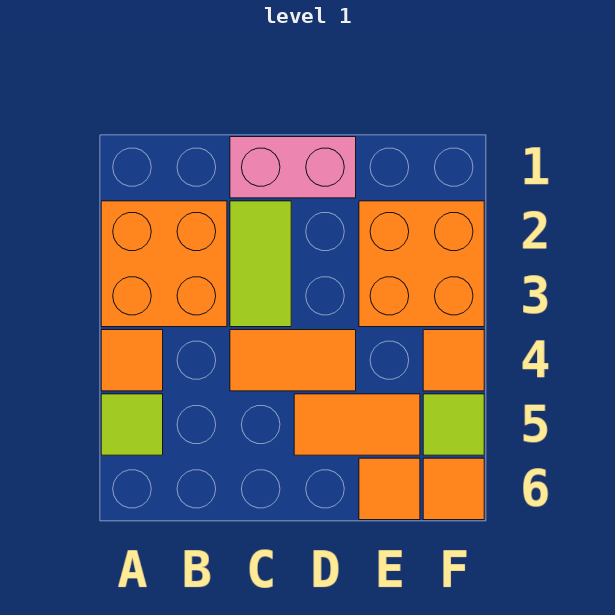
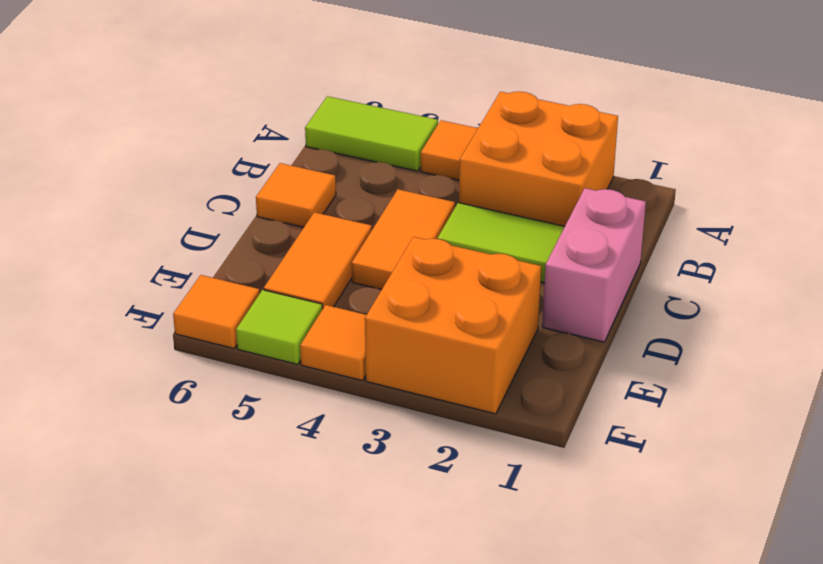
lime 1x1 tile [101,394,163,455] -> lime 1x2 tile [305,96,438,171]
orange 1x1 tile [359,458,420,520] -> orange 1x1 tile moved to [256,163,336,227]

